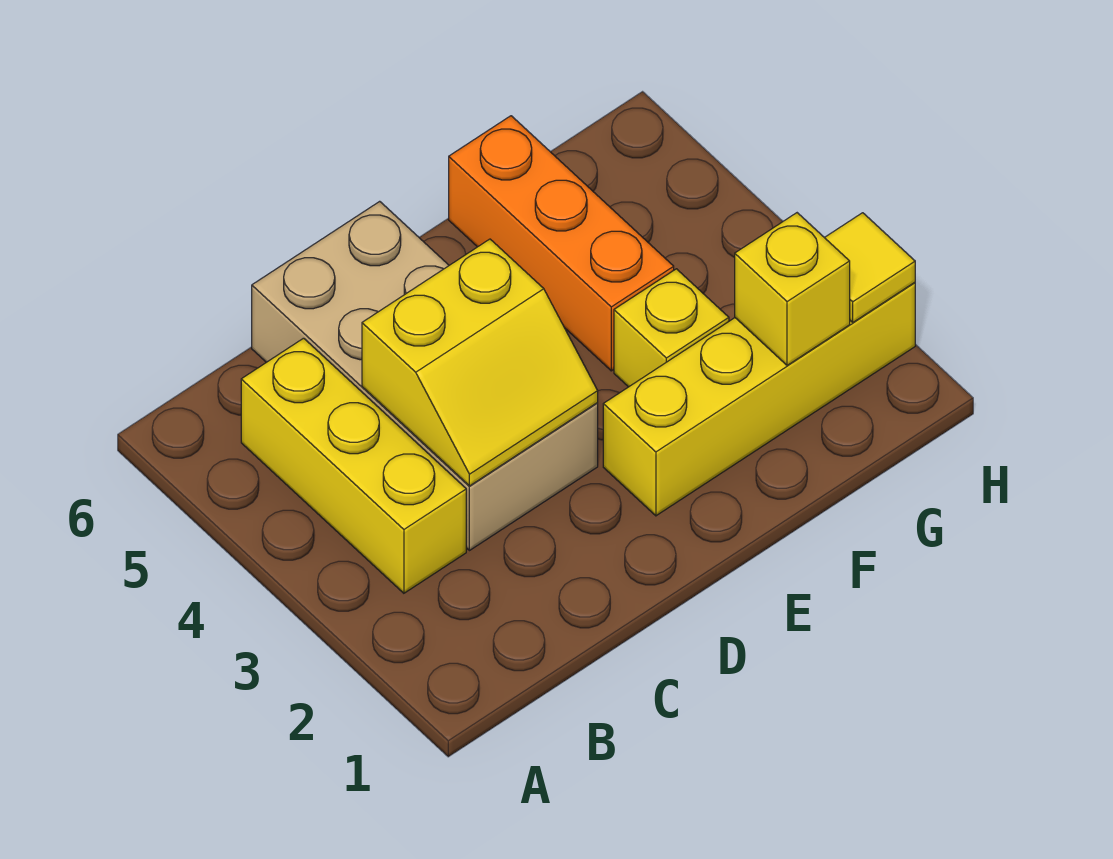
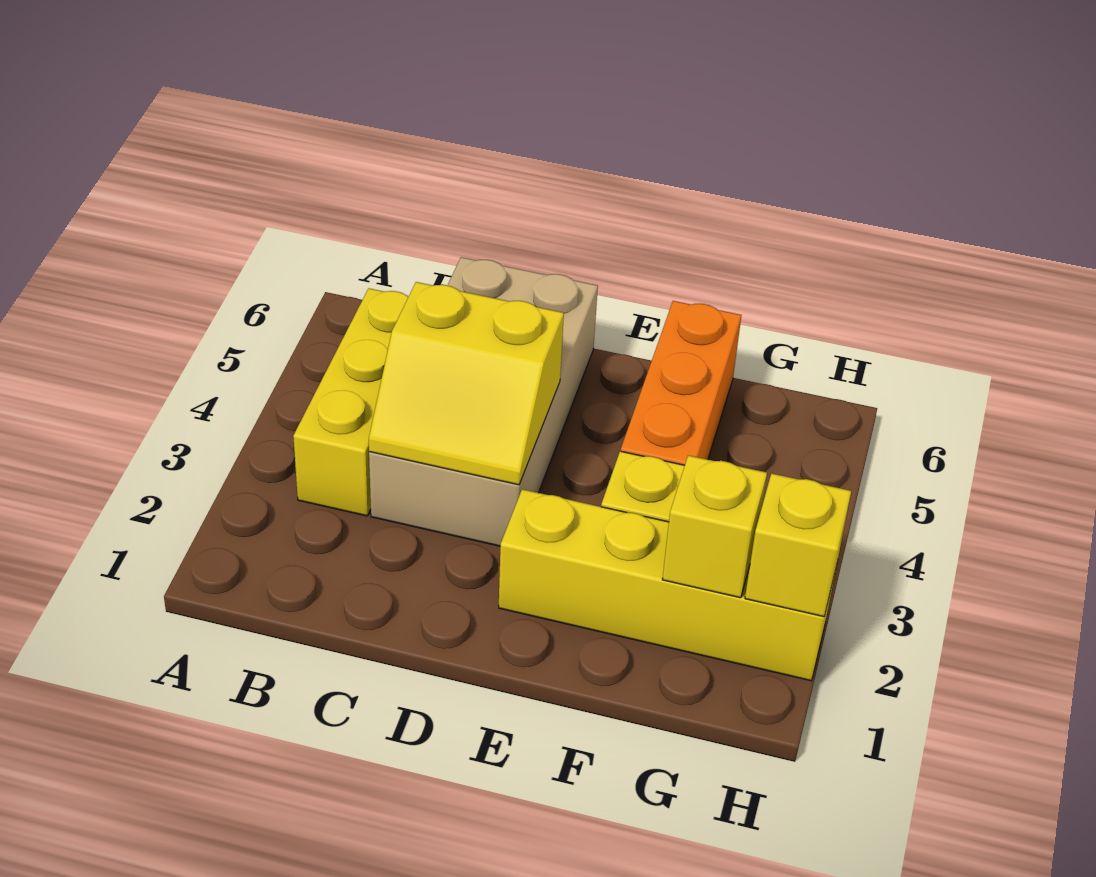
yellow 1x1 tile [825,213,915,322] -> yellow 1x1 brick [745,473,851,617]

